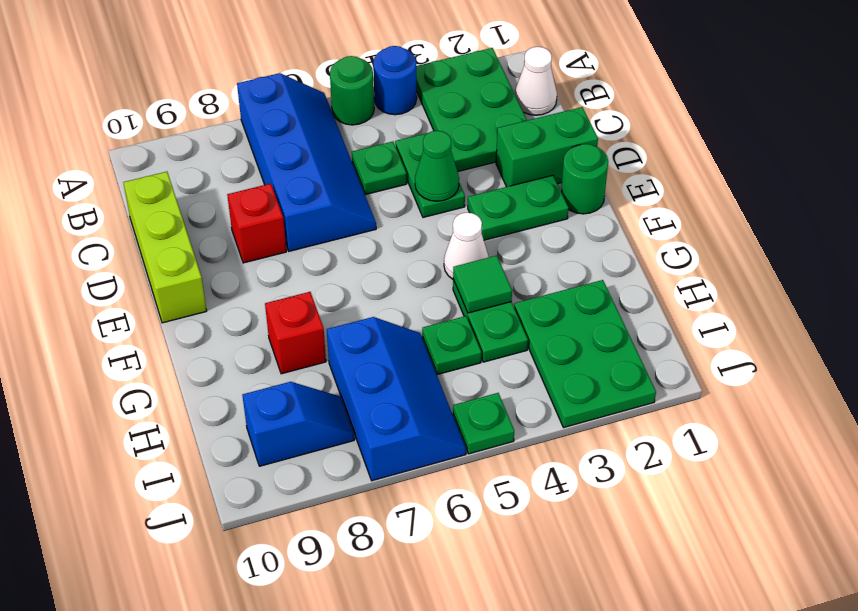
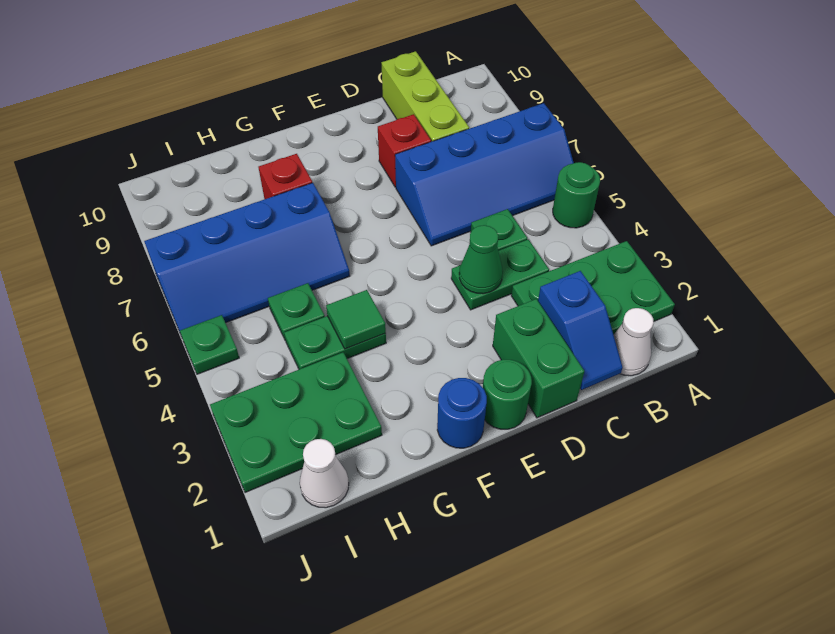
blue 1x1 round brick [373,46,417,115] -> blue 1x1 round brick moved to [437,378,487,448]
lime 1x3 brick [123,172,207,323] -> lime 1x3 brick turned to [381,51,469,142]
green 1x2 plate [468,175,568,240] -> none
white 1x1 cone [444,212,489,279] -> white 1x1 cone moved to [300,439,349,508]
blue 2x3 slope [327,317,466,481] -> blue 2x4 slope [144,183,350,334]
blue 1x2 slope [242,382,354,466] -> blue 1x2 slope moved to [538,271,623,390]

